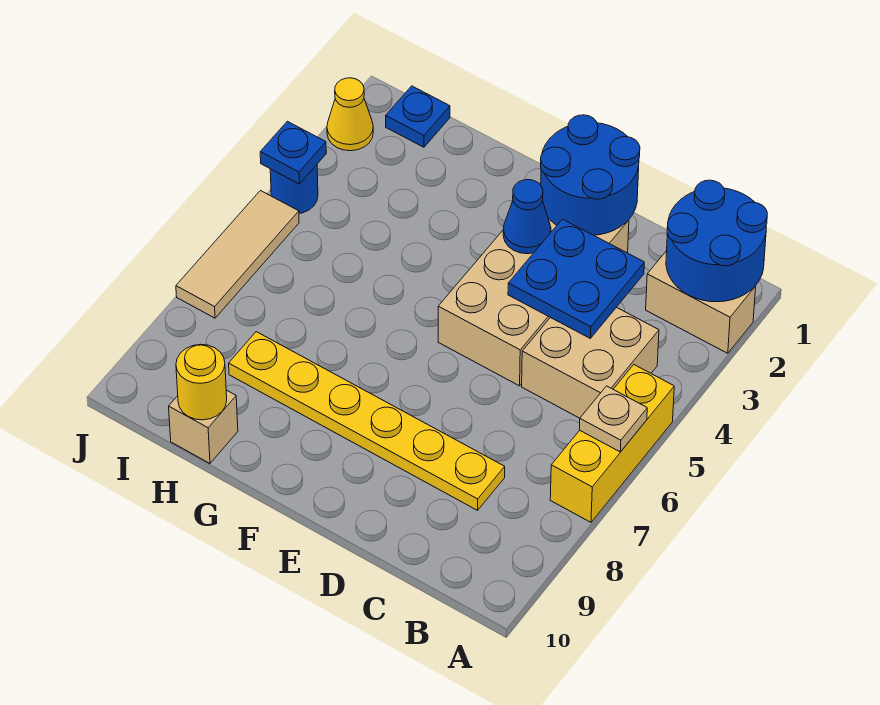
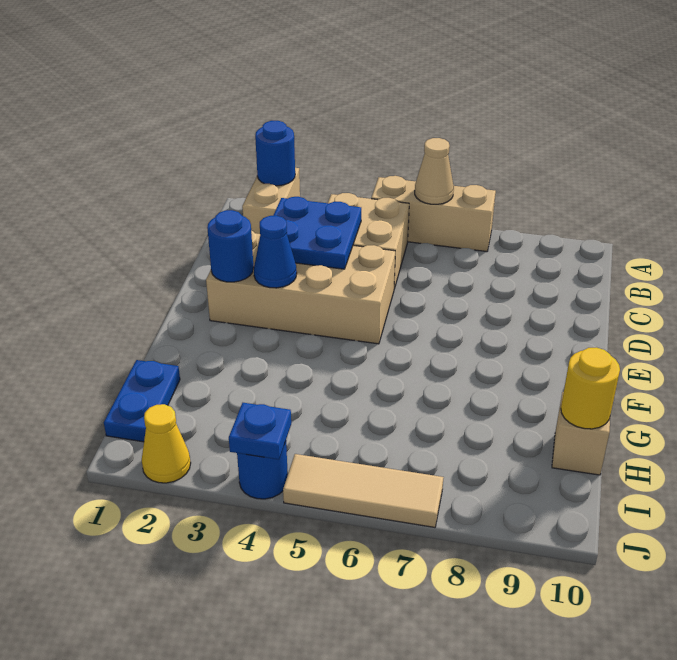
blue 2x2 round brick [666,180,767,302] -> blue 1x1 round brick [255,121,295,186]
yellow 1x3 brick [550,365,674,522] -> tan 1x3 brick [371,176,496,252]
tan 1x1 plate [579,386,647,452] -> tan 1x1 cone [415,138,454,204]
yellow 1x6 plate [229,332,505,510] -> none
blue 2x2 round brick [540,115,640,235] -> blue 1x1 round brick [207,210,254,282]
blue 1x1 plate [386,86,450,147] -> blue 1x2 plate [104,360,180,442]

